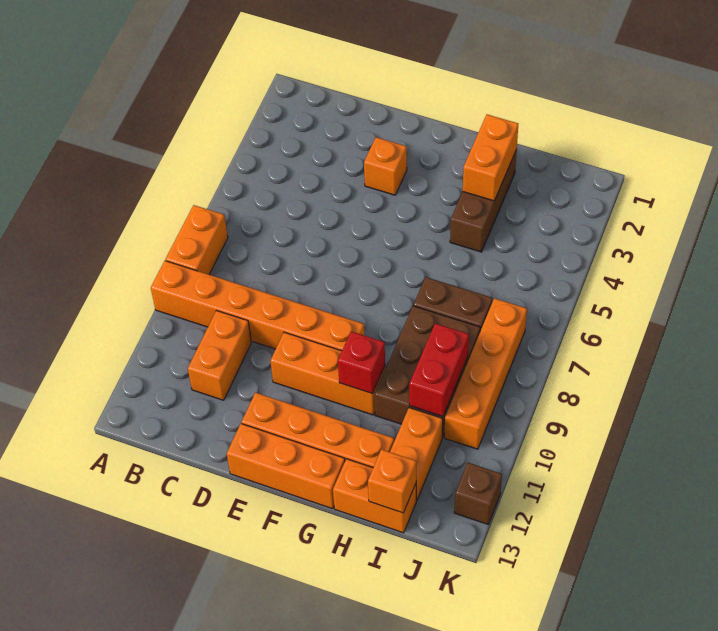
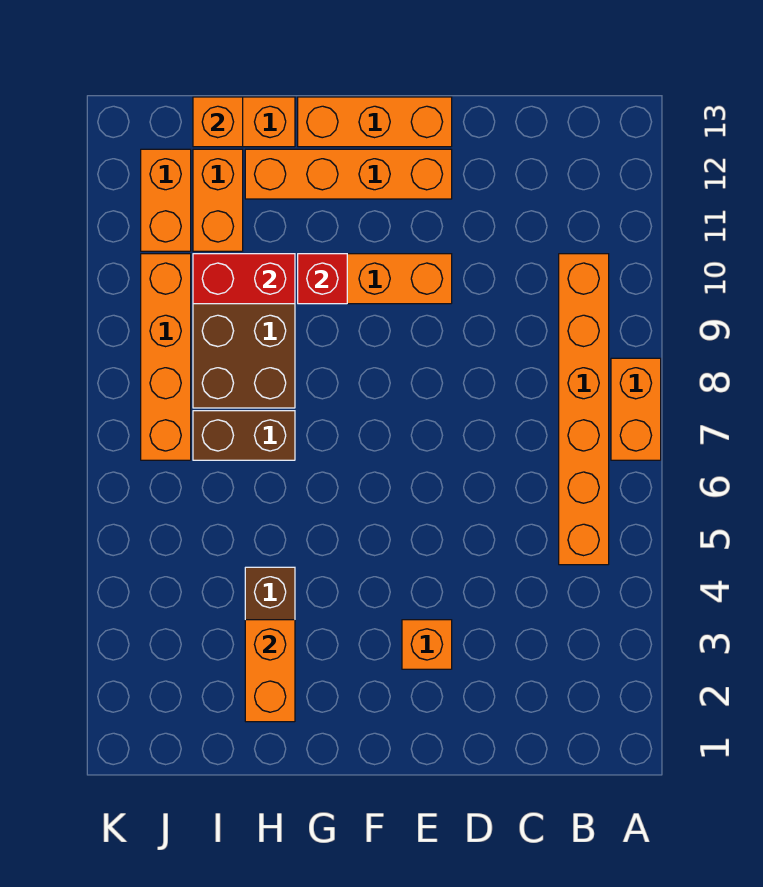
orange 1x6 brick [151,261,365,351] -> orange 1x6 brick turned to [559,254,609,565]
orange 1x2 brick [188,311,251,400] -> orange 1x2 brick moved to [141,149,191,251]
red 1x2 brick [409,323,469,416] -> red 1x2 brick turned to [193,254,295,304]
brown 1x1 brick [454,463,502,524] -> none

